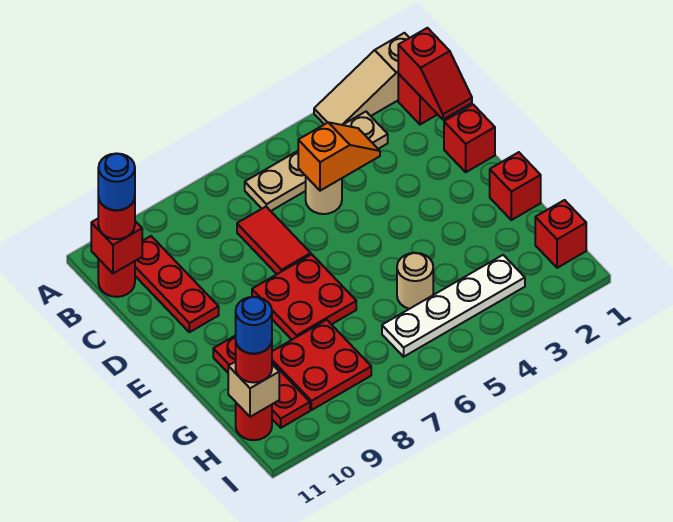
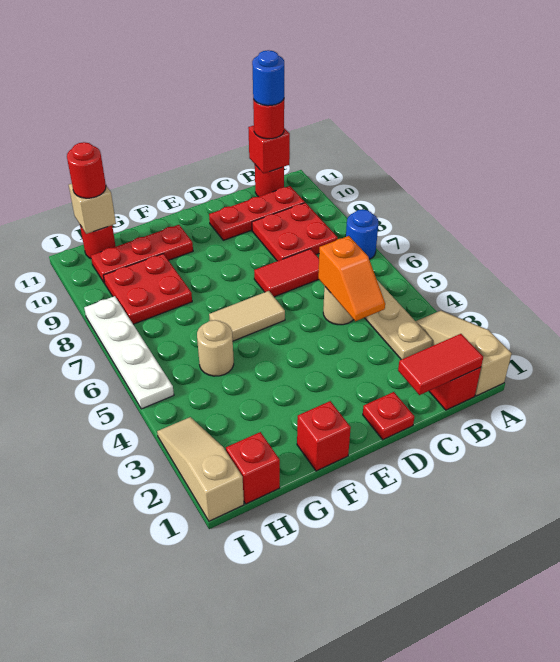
red 1x2 slope [398,28,472,119] -> red 1x2 tile [398,334,483,395]
red 1x1 brick [444,105,495,172] -> red 1x1 plate [363,392,414,440]
none -> tan 1x2 tile [209,291,285,341]
red 2x2 plate [252,254,356,340] -> red 2x2 plate moved to [252,203,338,261]
white 1x4 plate [382,255,525,357] -> white 1x4 plate moved to [84,296,174,409]
blue 1x1 round brick [235,297,272,354] -> blue 1x1 round brick moved to [346,209,378,259]
none -> tan 1x3 slope [157,417,244,521]

